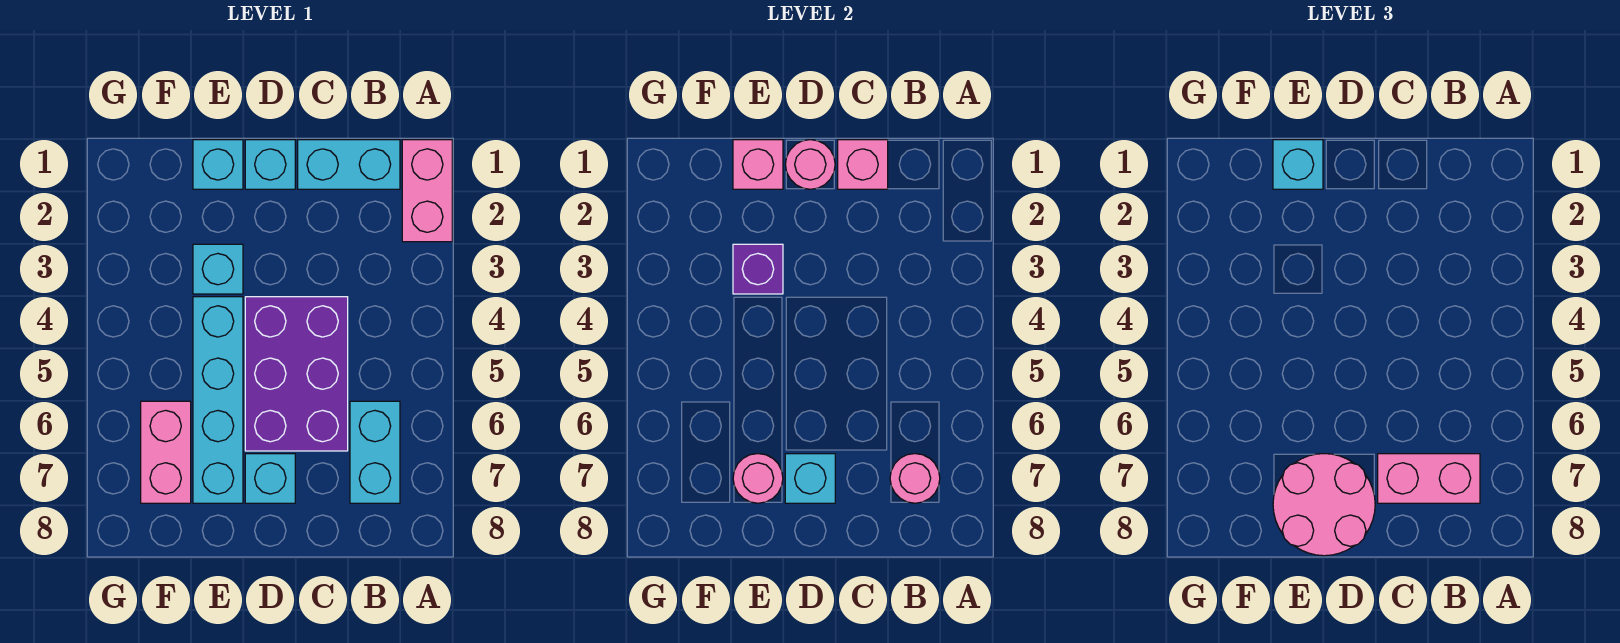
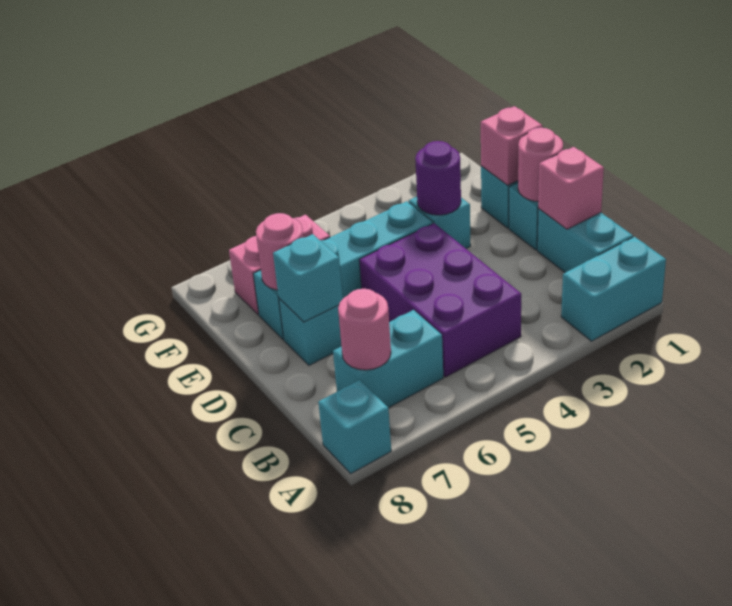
pink 1x2 brick [402,140,452,242] -> cyan 1x2 brick [561,237,666,341]
pink 1x2 brick [1378,454,1480,503] -> none
purple 2x3 brick [245,297,348,451] -> purple 2x3 brick turned to [359,223,521,377]
pink 2x2 round brick [1273,454,1375,556] -> none
cyan 1x1 brick [1273,140,1323,189] -> cyan 1x1 brick moved to [318,380,391,473]
purple 1x1 brick [733,244,783,294] -> purple 1x1 round brick [415,141,461,215]

